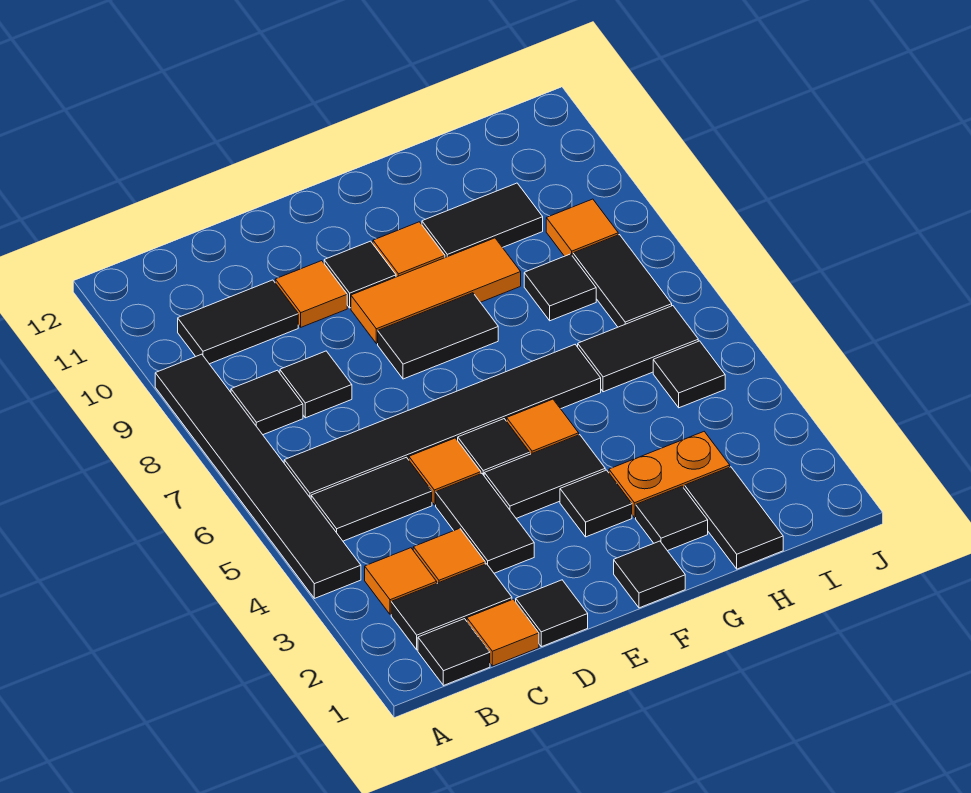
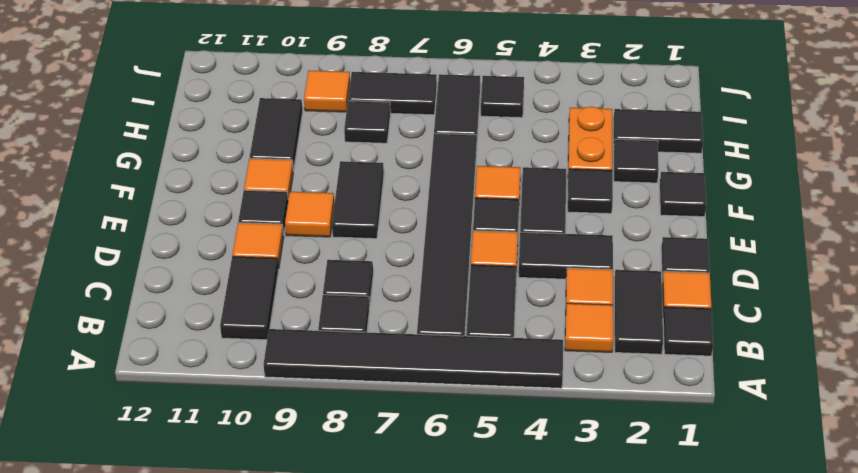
orange 1x3 tile [351,238,521,344] -> orange 1x1 tile [285,192,334,237]

